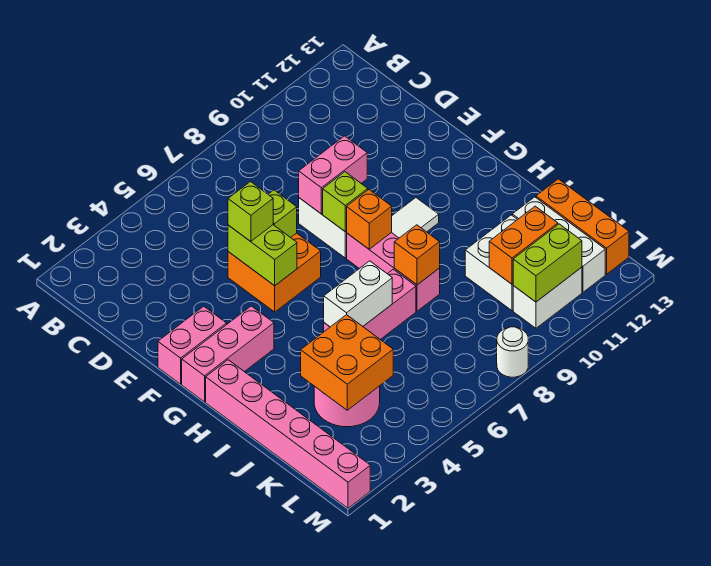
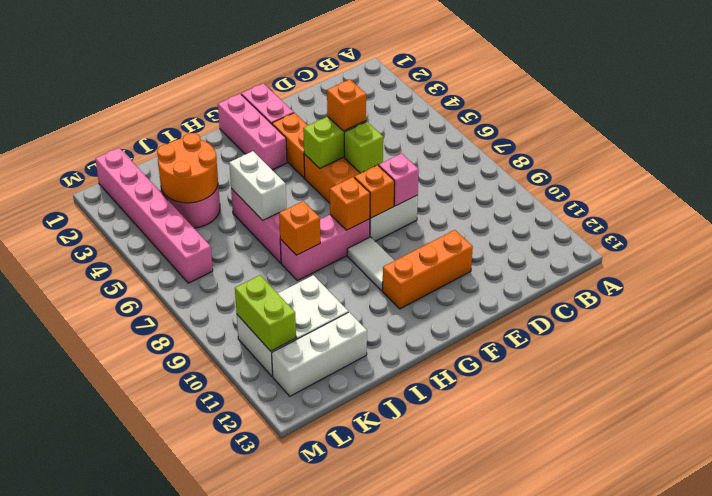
lime 1x1 brick [228,182,273,241] -> orange 1x1 brick [327,79,366,131]
pink 1x2 brick [299,136,367,214] -> pink 1x1 brick [379,154,419,206]
lime 1x1 brick [323,172,368,232] -> orange 1x1 brick [354,165,394,218]
pink 1x6 brick [206,360,370,508] -> pink 1x6 brick turned to [95,148,213,283]
orange 2x2 brick [301,315,393,410] -> orange 2x2 round brick [157,133,218,203]
orange 1x3 brick [536,179,629,274] -> orange 1x3 brick moved to [383,230,473,309]
orange 1x2 brick [489,206,558,284] -> orange 1x2 brick moved to [272,113,308,178]
white 1x1 round brick [497,327,528,377] -> none

